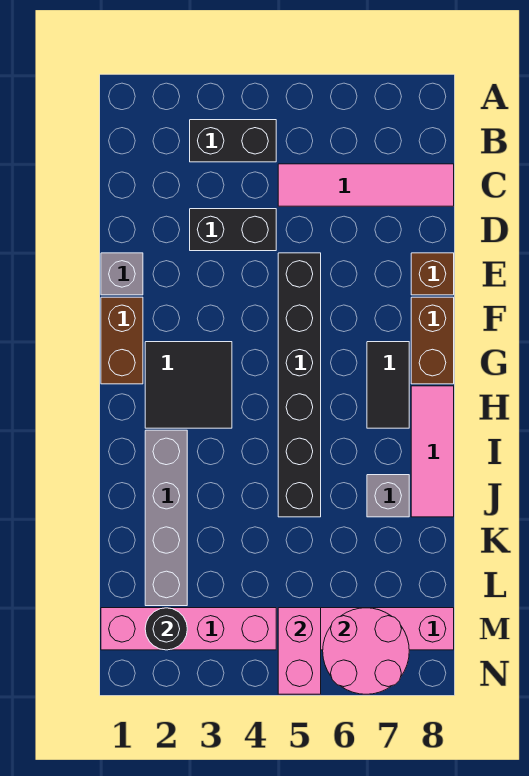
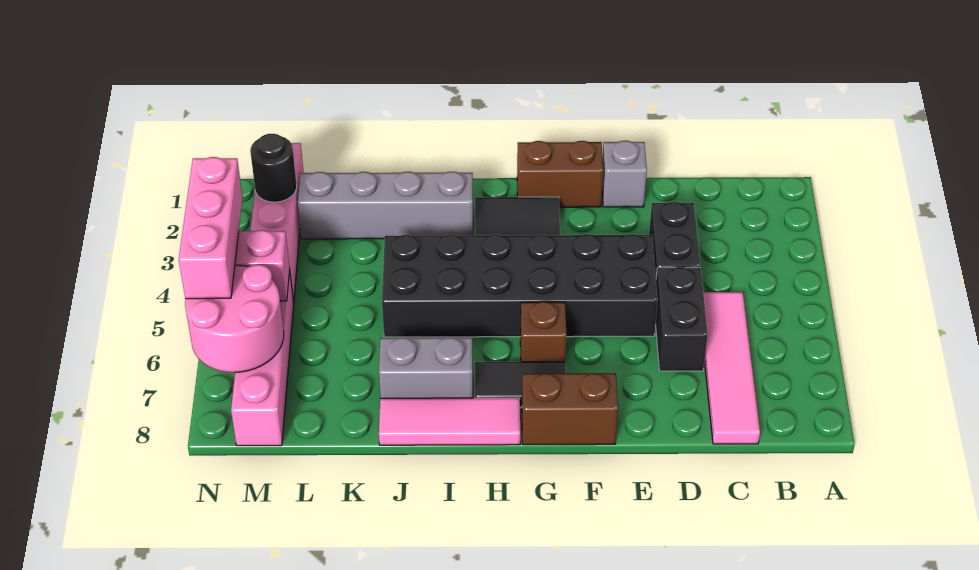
black 1x2 brick [190,120,276,162] -> black 1x2 brick moved to [656,267,708,371]
black 1x6 brick [278,253,321,517] -> black 2x6 brick [382,234,658,337]
brown 1x1 brick [411,253,454,295] -> brown 1x1 brick moved to [520,302,566,362]
grey 1x1 brick [367,475,409,517] -> grey 1x2 brick [379,338,473,398]
none -> pink 1x3 brick [179,157,242,299]

